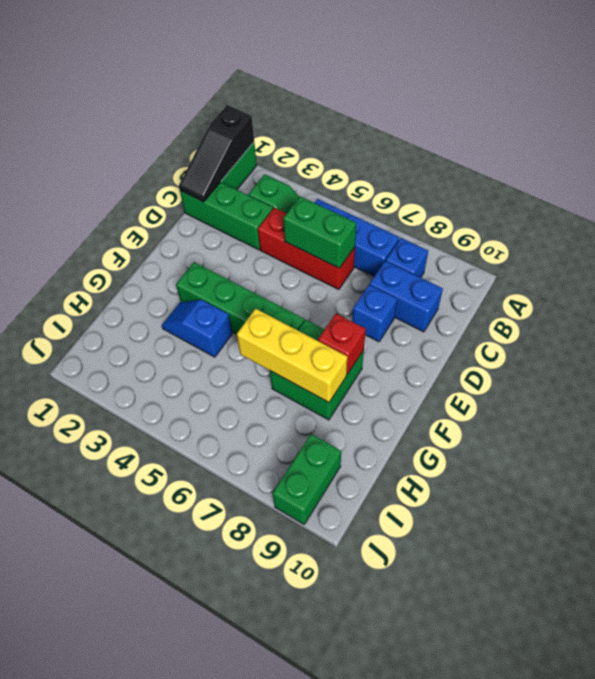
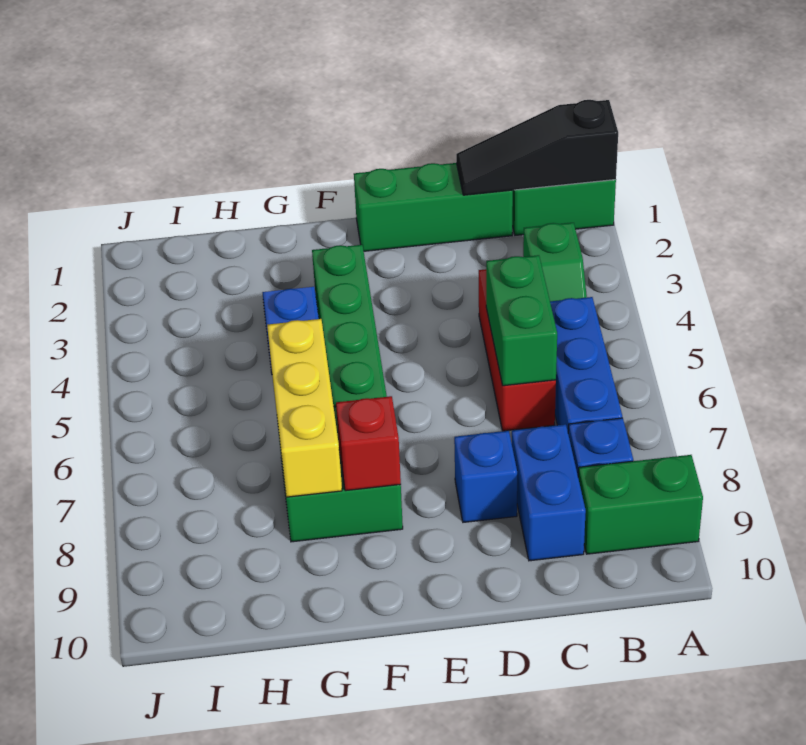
green 1x3 brick [180,182,273,250] -> green 1x3 brick turned to [354,163,513,251]
green 1x2 brick [273,434,341,524] -> green 1x2 brick moved to [578,455,703,554]

